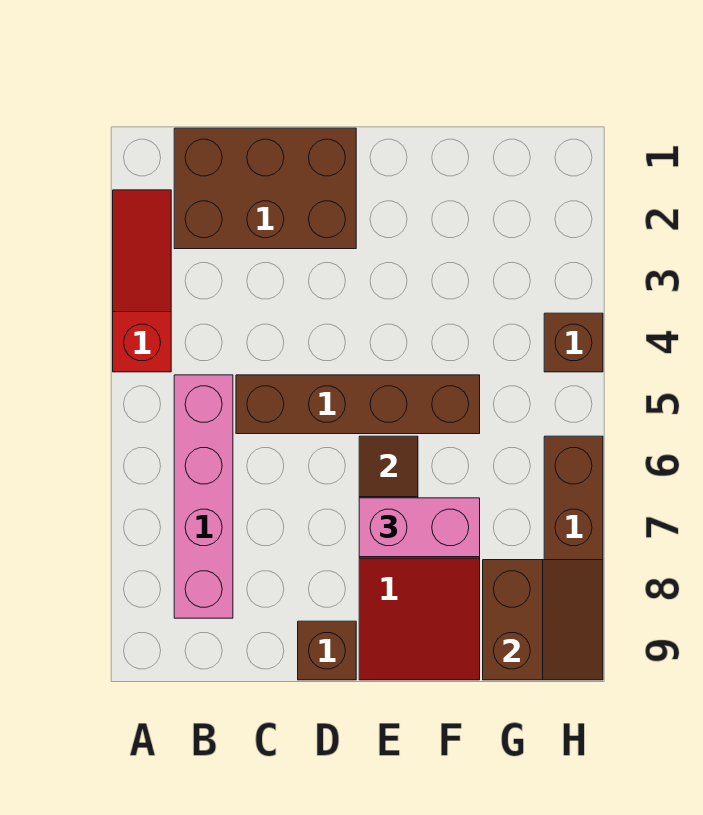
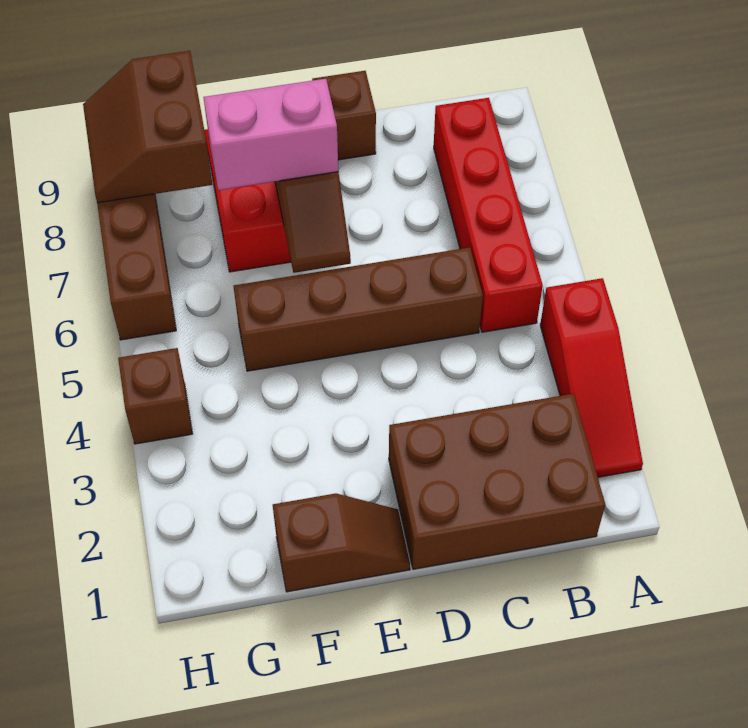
pink 1x4 brick [174,375,233,618] -> red 1x4 brick [434,98,543,332]
none -> brown 1x2 slope [273,493,410,592]

